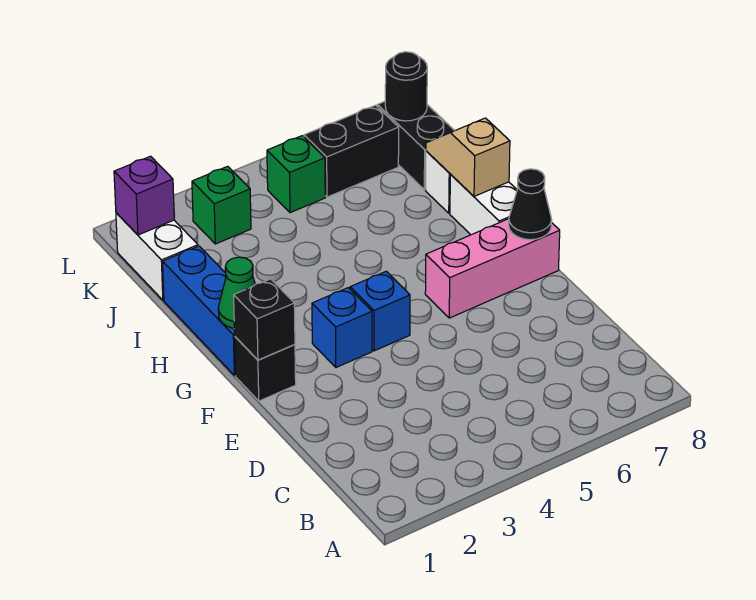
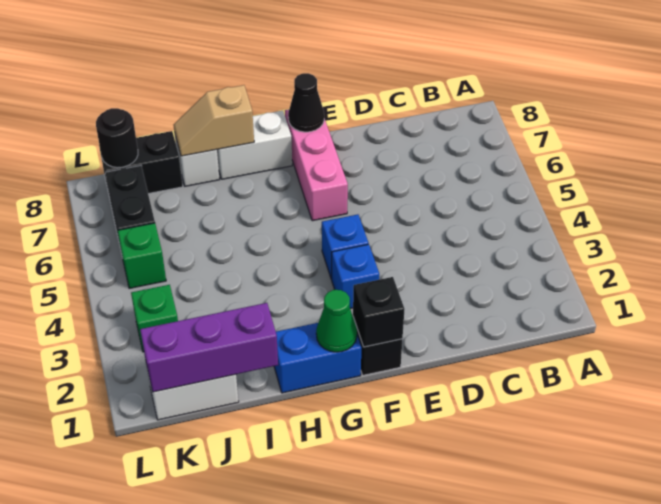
blue 1x3 brick [163,246,236,376] -> blue 1x2 brick [274,323,361,393]
purple 1x1 brick [114,156,174,235] -> purple 1x3 brick [140,303,278,392]

